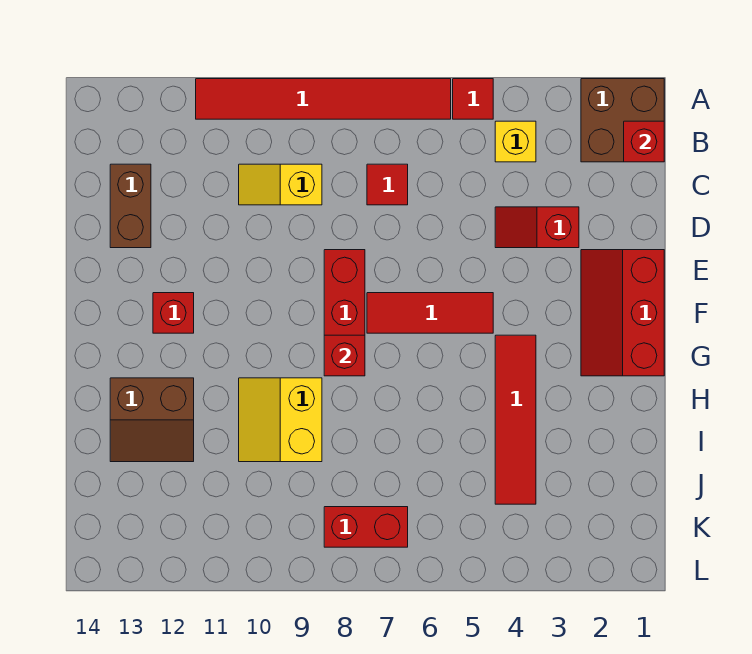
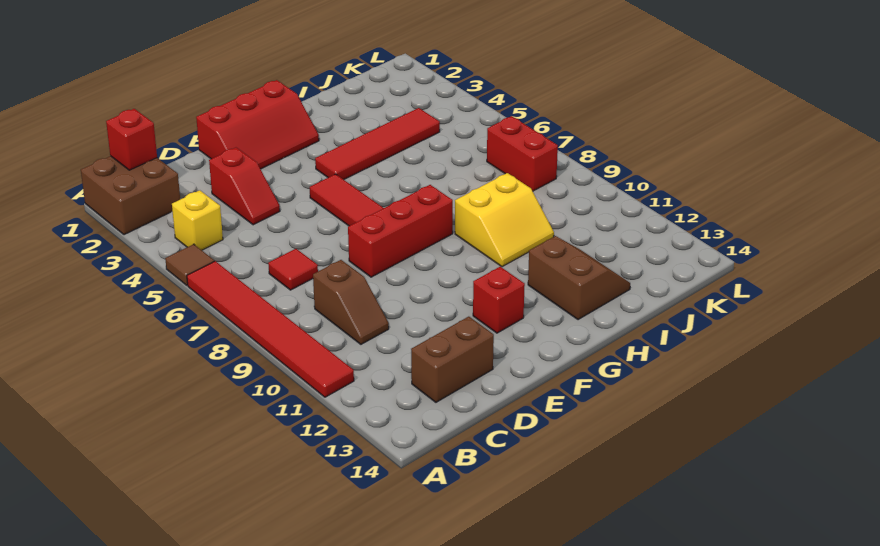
red 1x1 tile [453,79,493,119] -> brown 1x1 tile [165,244,214,285]
yellow 1x2 slope [239,164,322,205] -> brown 1x2 slope [313,260,389,344]
red 1x1 brick [324,335,365,376] -> none

